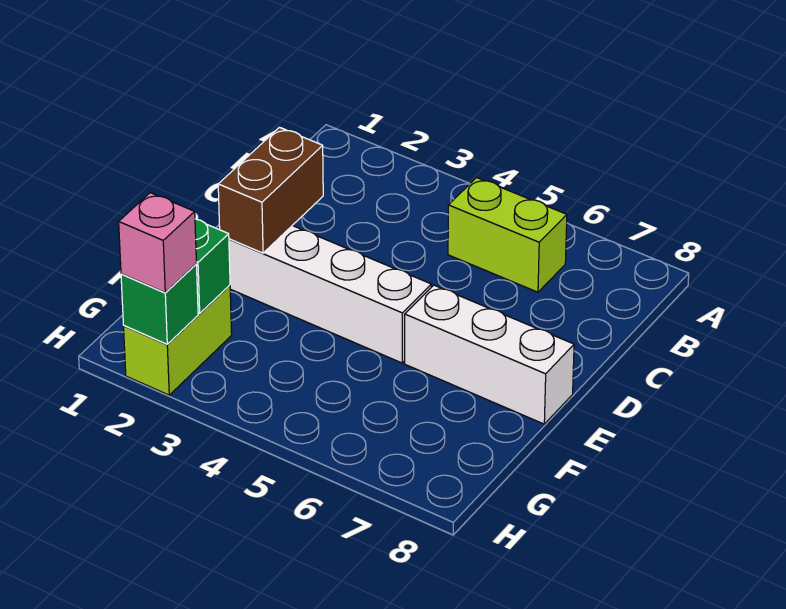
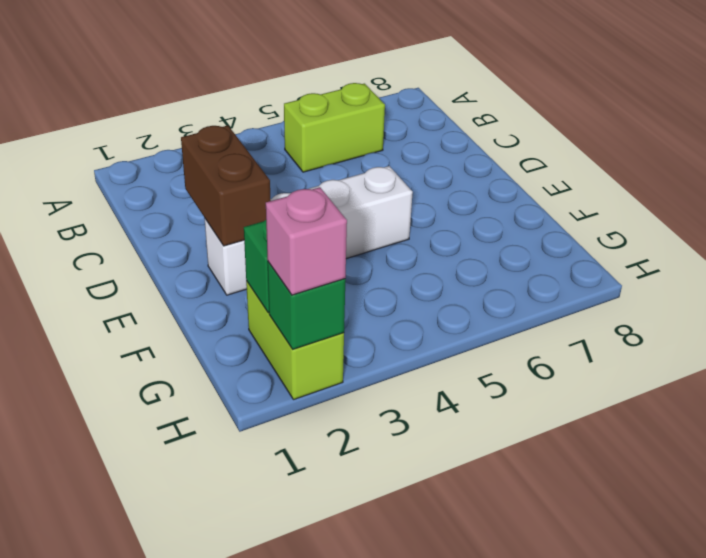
white 1x3 brick [405,285,574,424] -> none

